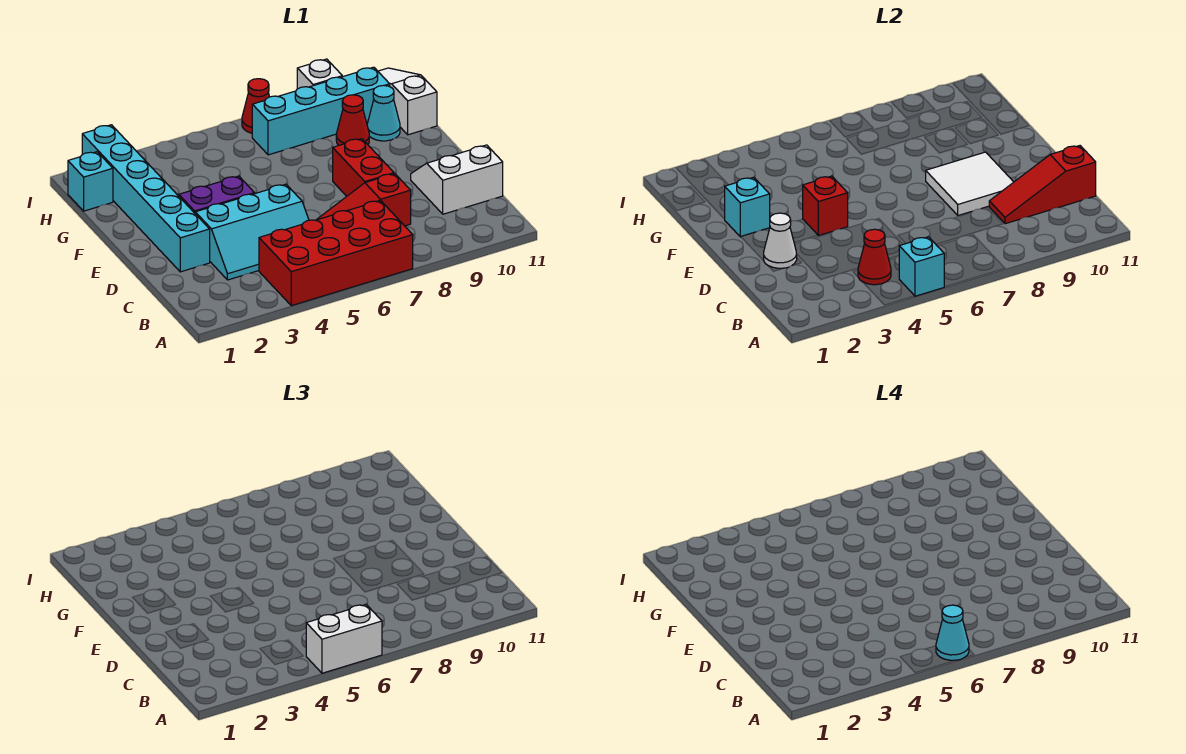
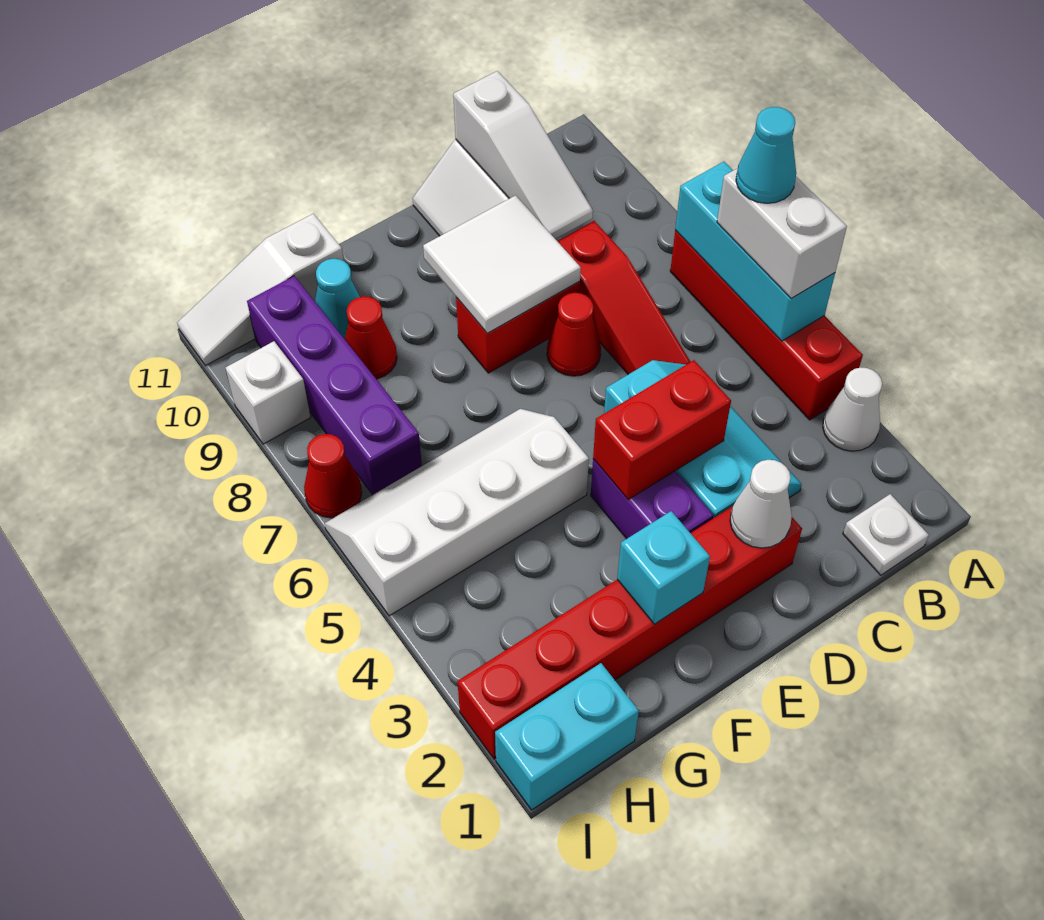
none -> white 1x1 cone [823,367,882,451]
red 2x4 brick [259,201,413,306] -> red 1x4 brick [670,230,863,420]
cyan 1x1 brick [899,237,944,296] -> cyan 1x3 brick [675,162,835,341]
none -> white 1x1 plate [843,494,929,575]
red 1x1 cone [858,229,891,285] -> red 1x1 cone moved to [547,293,601,376]
red 1x3 slope [989,146,1096,224] -> white 1x3 slope [453,71,593,239]
cyan 1x6 brick [82,125,210,272] -> red 1x6 brick [457,507,802,759]
red 1x1 brick [803,176,848,236] -> red 1x2 brick [593,360,731,499]
none -> white 2x4 slope [325,409,589,616]
cyan 1x1 brick [68,152,113,211] -> cyan 1x2 brick [495,663,639,810]
cyan 1x4 brick [252,67,390,155] -> purple 1x4 brick [247,276,422,495]

